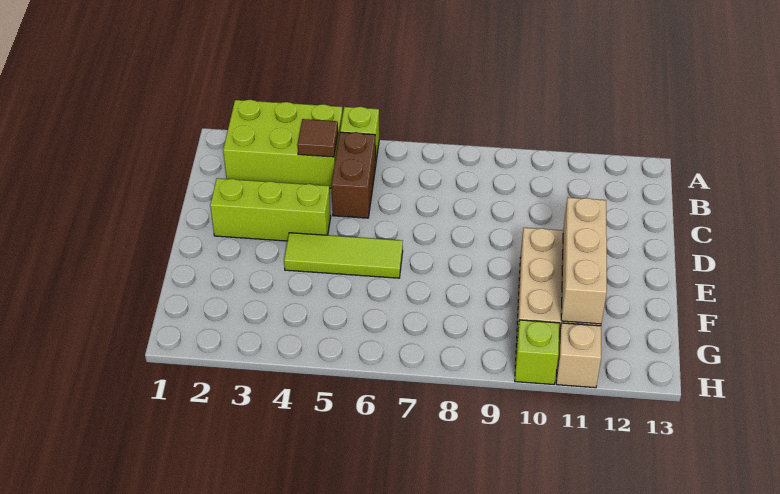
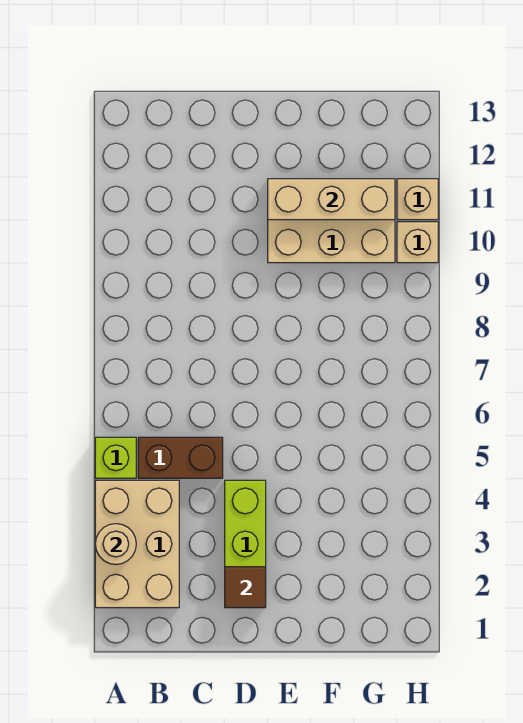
lime 2x3 brick [223,100,343,188] -> tan 2x3 brick [95,480,179,608]
none -> tan 1x1 round brick [95,524,136,565]
brown 1x1 tile [297,119,338,157] -> brown 1x1 tile moved to [225,567,266,608]
lime 1x3 tile [284,233,403,278] -> none
lime 1x1 brick [515,320,559,385] -> tan 1x1 brick [397,222,438,263]

